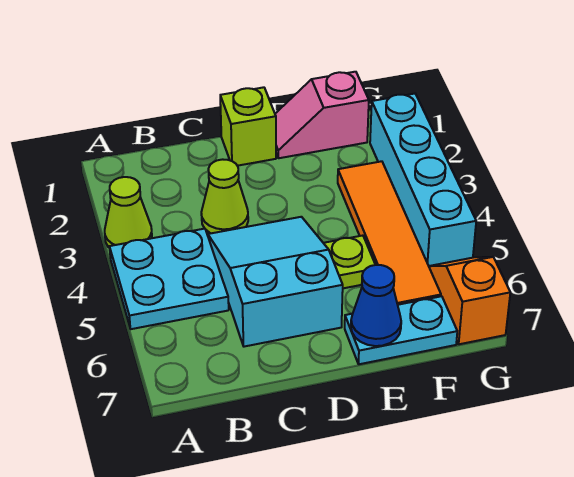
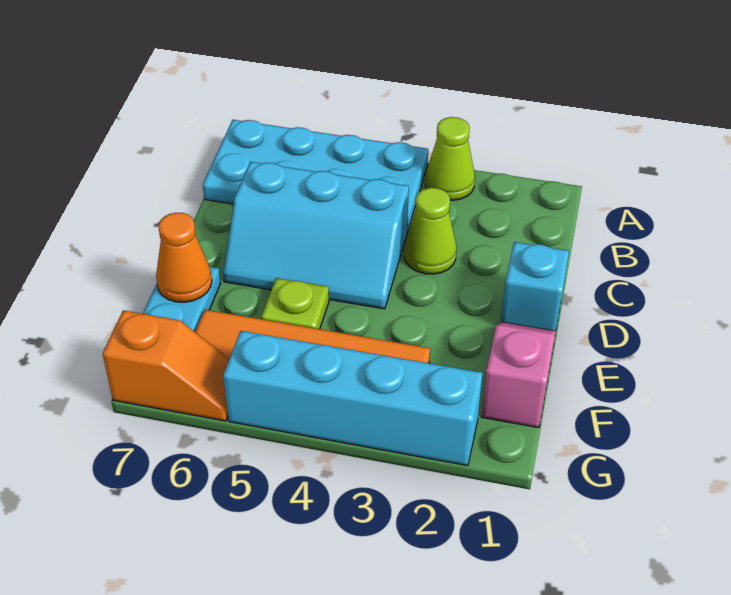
cyan 2x2 plate [109,229,229,329] -> cyan 2x4 plate [203,120,428,231]
cyan 2x3 slope [208,217,343,347] -> cyan 2x3 slope turned to [223,162,409,309]
lime 1x1 brick [220,87,276,166] -> cyan 1x1 brick [501,242,569,331]
blue 1x1 cone [351,265,401,346] -> orange 1x1 cone [156,213,212,302]

